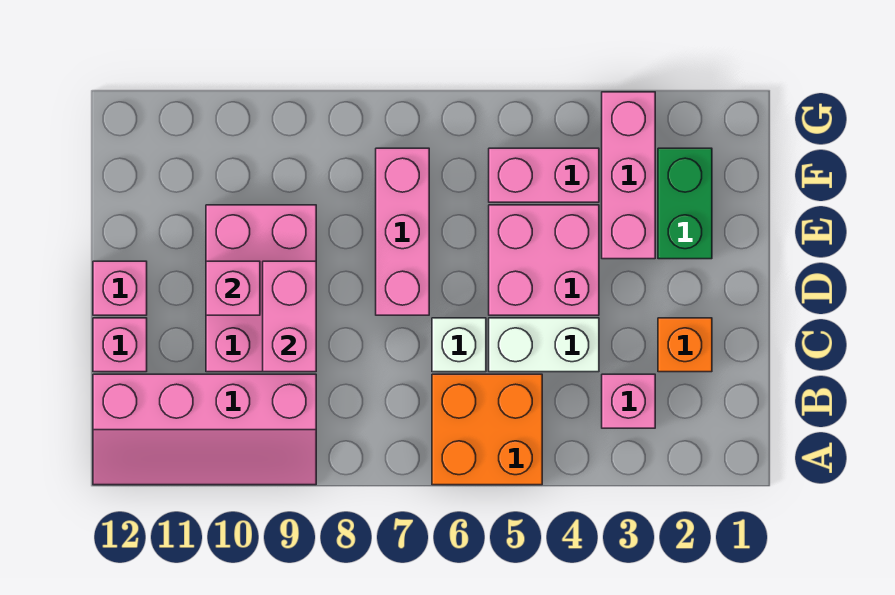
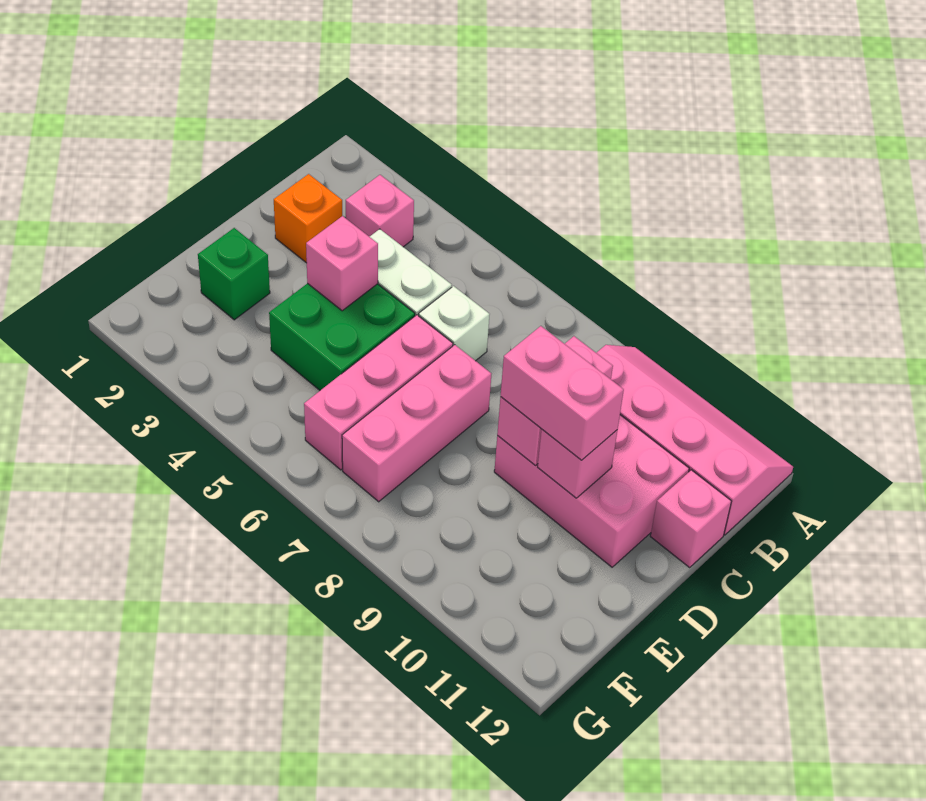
orange 2x2 brick [432,374,542,485] -> none
pink 2x3 brick [206,205,316,372] -> pink 2x3 brick turned to [494,415,689,567]
pink 2x2 brick [489,205,599,315] -> green 2x2 brick [269,283,415,390]
pink 1x1 brick [93,261,147,315] -> pink 1x1 brick moved to [306,216,378,311]
green 1x2 brick [658,148,712,259] -> green 1x1 brick [198,228,270,320]
pink 1x3 brick [602,92,655,259] -> pink 1x3 brick moved to [304,315,453,470]
pink 1x2 brick [489,148,599,202] -> pink 1x2 brick moved to [501,326,624,460]

